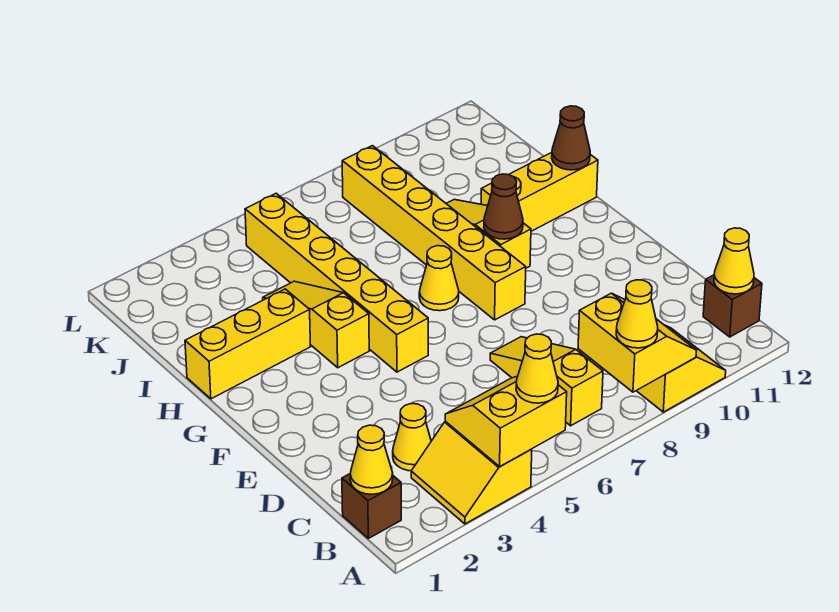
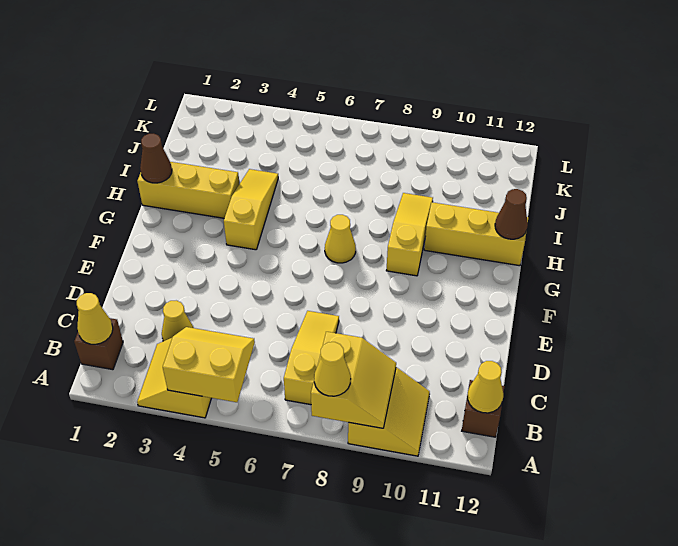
yellow 1x1 cone [516,334,558,403] -> none
yellow 1x6 brick [245,193,428,372] -> none
yellow 1x6 brick [342,146,526,320] -> none
brown 1x1 cone [484,174,523,239] -> brown 1x1 cone moved to [140,134,172,183]

